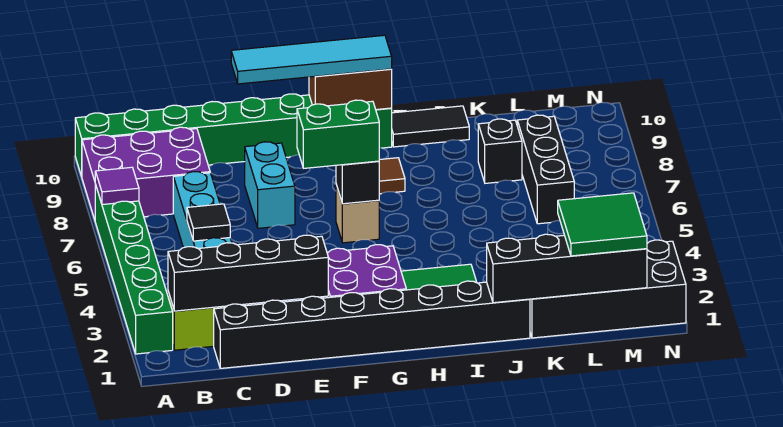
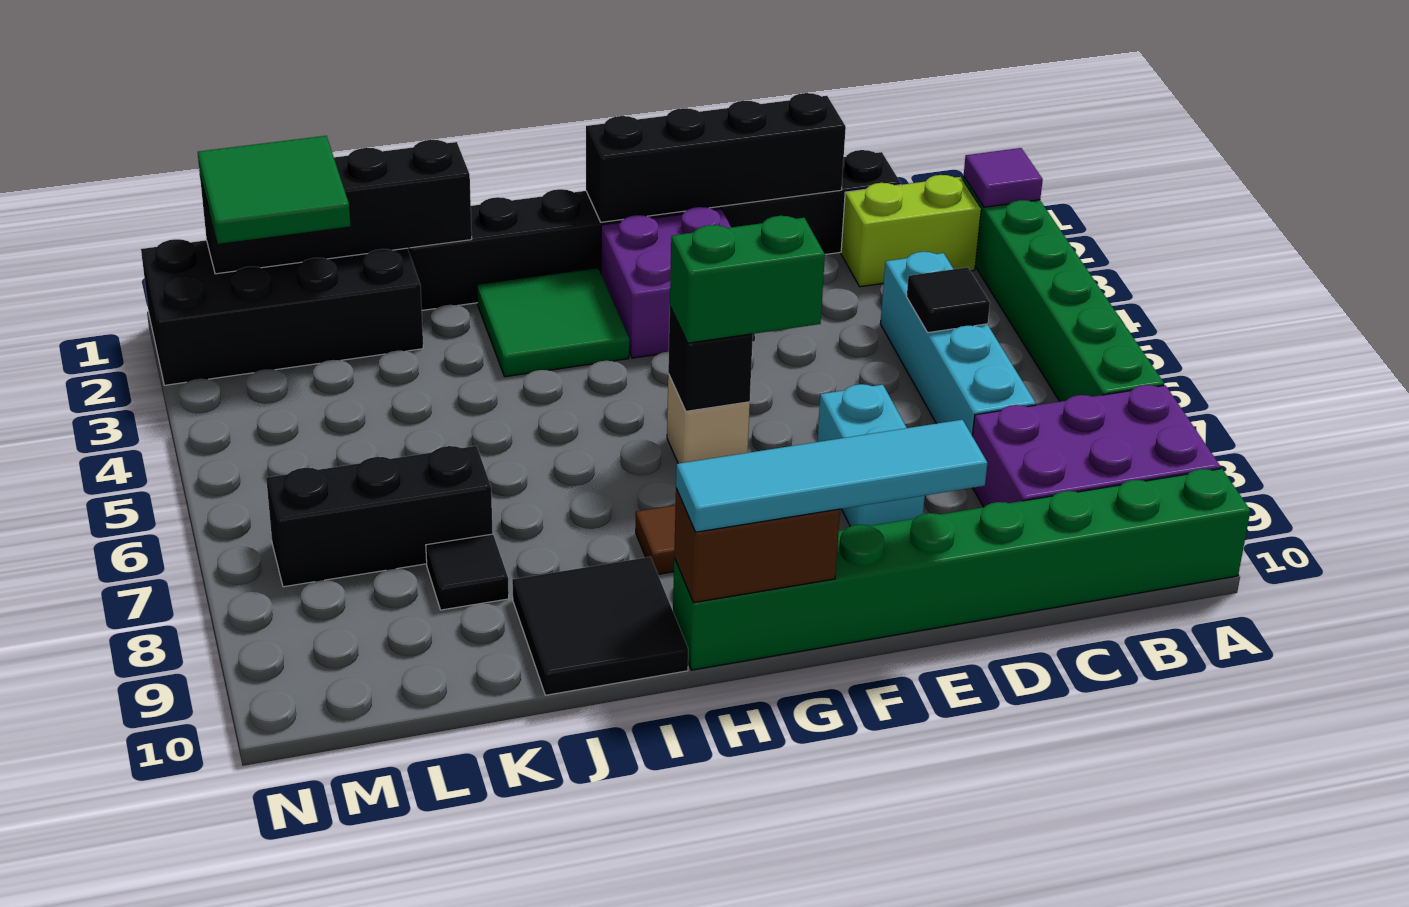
purple 1x1 tile [95,167,139,205] -> purple 1x1 tile moved to [964,148,1043,207]
black 1x4 brick [168,235,328,311] -> black 1x4 brick moved to [586,93,846,222]
black 1x2 tile [392,106,469,147] -> black 2x2 tile [512,557,688,695]
black 1x1 brick [478,119,522,183] -> black 1x1 tile [426,534,509,610]
black 1x3 brick [517,115,574,224] -> black 1x3 brick turned to [266,446,493,587]

